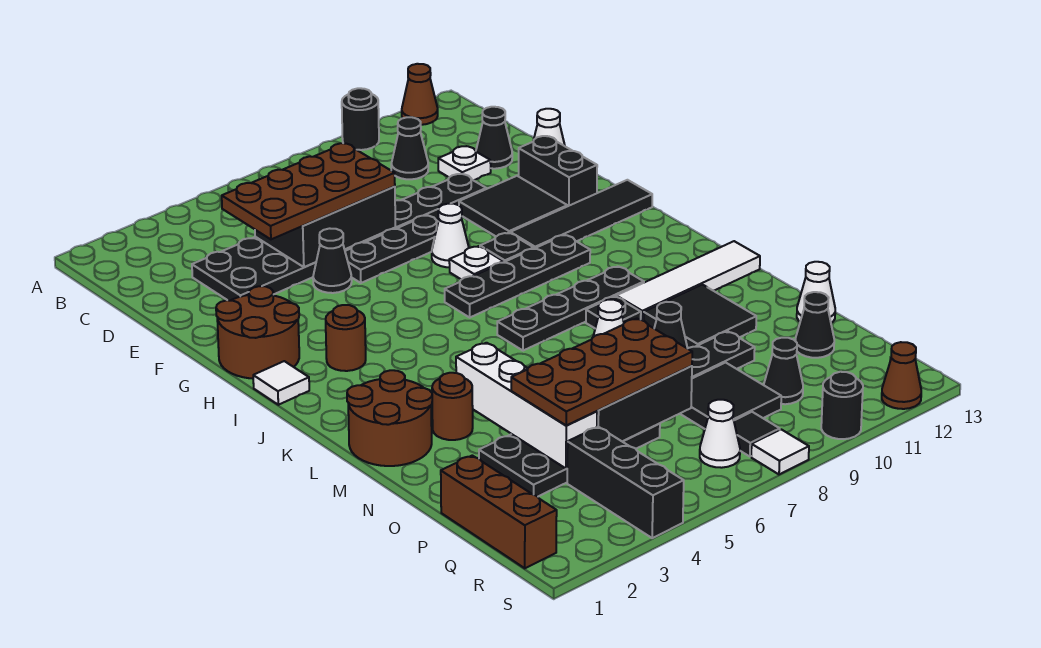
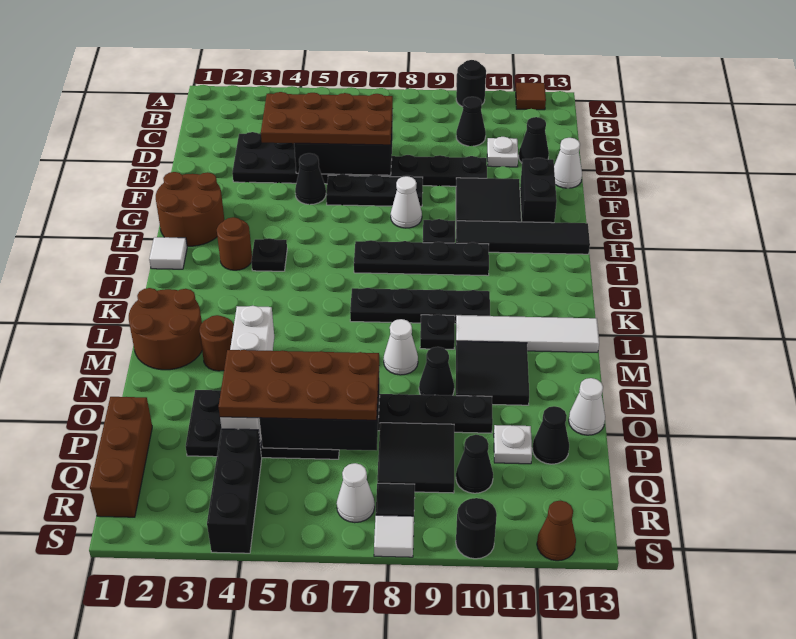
brown 1x1 cone [402,64,438,125] -> brown 1x1 tile [516,83,546,110]
white 1x1 plate [449,246,503,280] -> white 1x1 plate moved to [494,425,532,464]
none -> black 1x1 plate [251,238,287,271]

